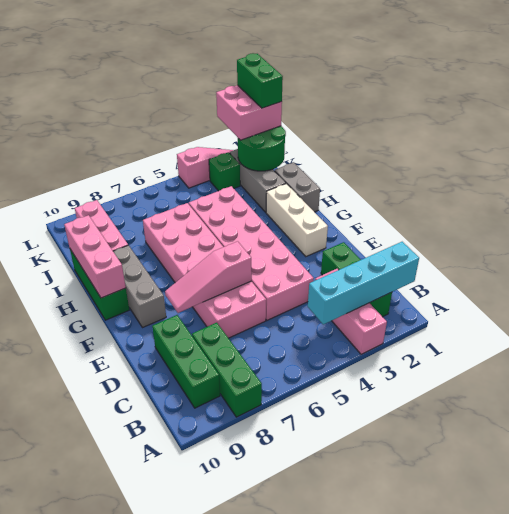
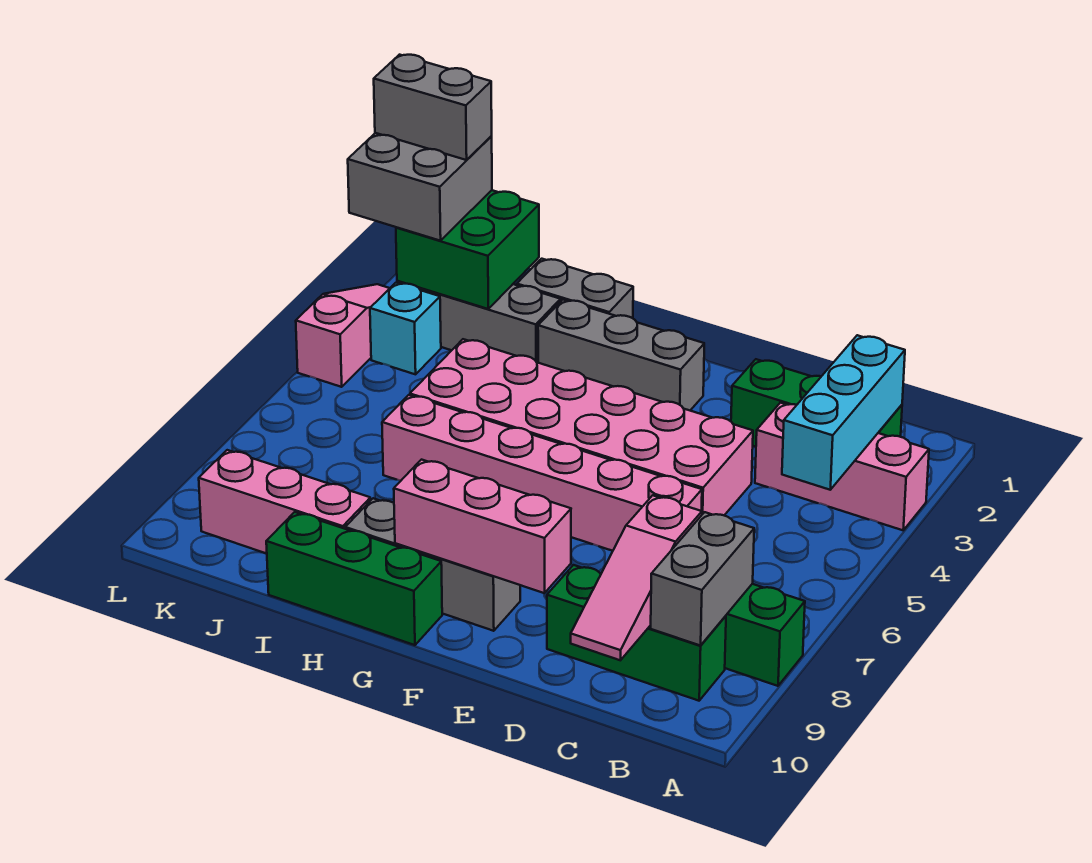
cyan 1x4 brick [308,242,419,325] -> cyan 1x3 brick [782,335,905,490]
none -> grey 1x2 brick [651,512,754,646]
pink 2x6 brick [143,203,266,338] -> pink 1x6 brick [382,395,702,551]
pink 1x3 slope [165,241,252,313] -> pink 1x3 slope moved to [571,495,702,660]
white 1x3 brick [266,184,328,256] -> grey 1x3 brick [538,300,704,410]
pink 1x3 brick [64,215,126,298] -> pink 1x3 brick moved to [394,460,571,593]
green 2x2 round brick [238,126,286,171] -> green 2x2 brick [396,190,539,309]
pink 2x2 brick [216,85,282,140] -> grey 2x2 brick [348,133,492,241]
green 1x2 brick [237,53,283,108] -> grey 1x2 brick [374,55,492,160]
green 1x1 brick [209,152,240,191] -> cyan 1x1 brick [370,283,441,374]

